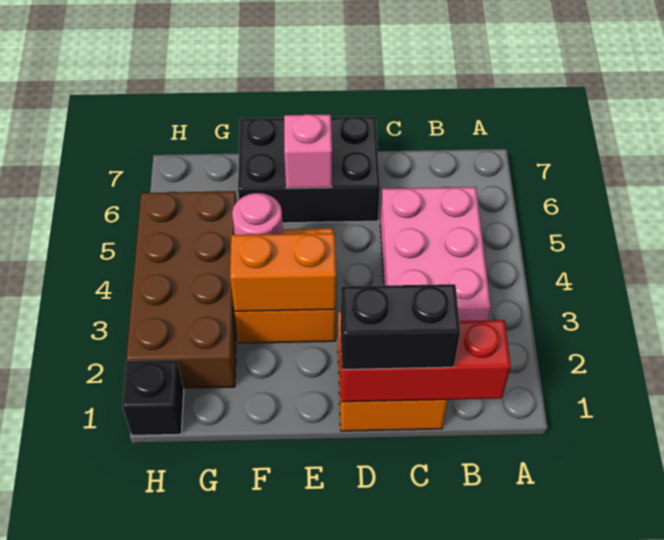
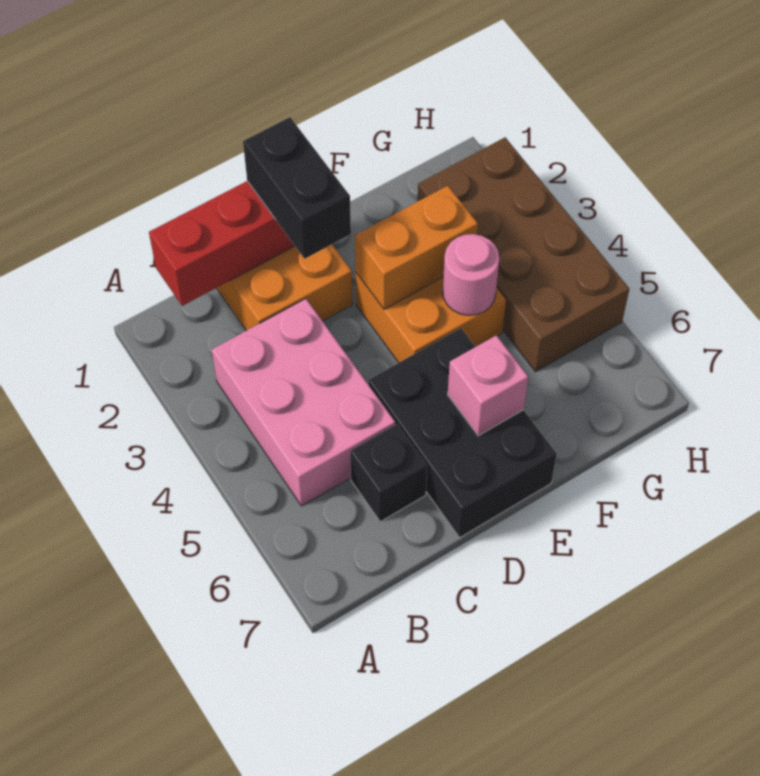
black 1x2 brick [340,284,460,370] -> black 1x2 brick turned to [243,117,351,259]
black 2x3 brick [238,117,380,223] -> black 2x3 brick turned to [368,328,557,538]
black 1x1 brick [122,360,184,435] -> black 1x1 brick moved to [350,424,427,522]

